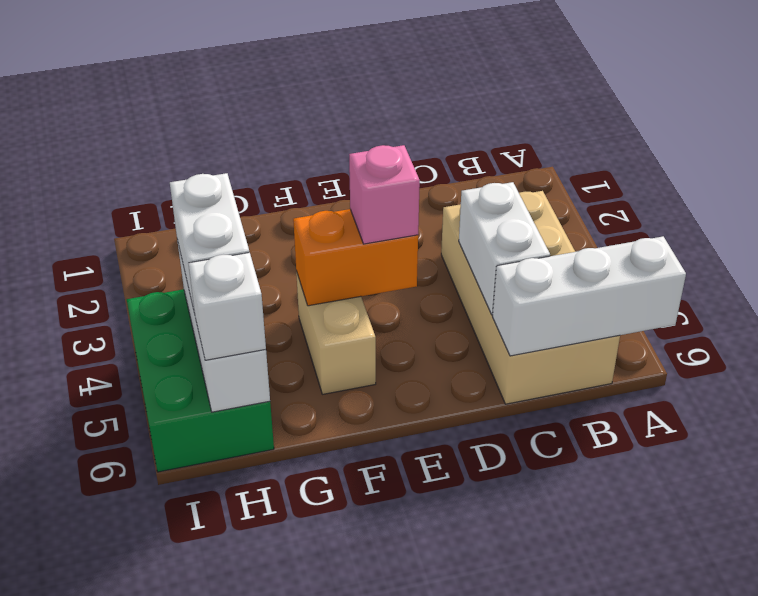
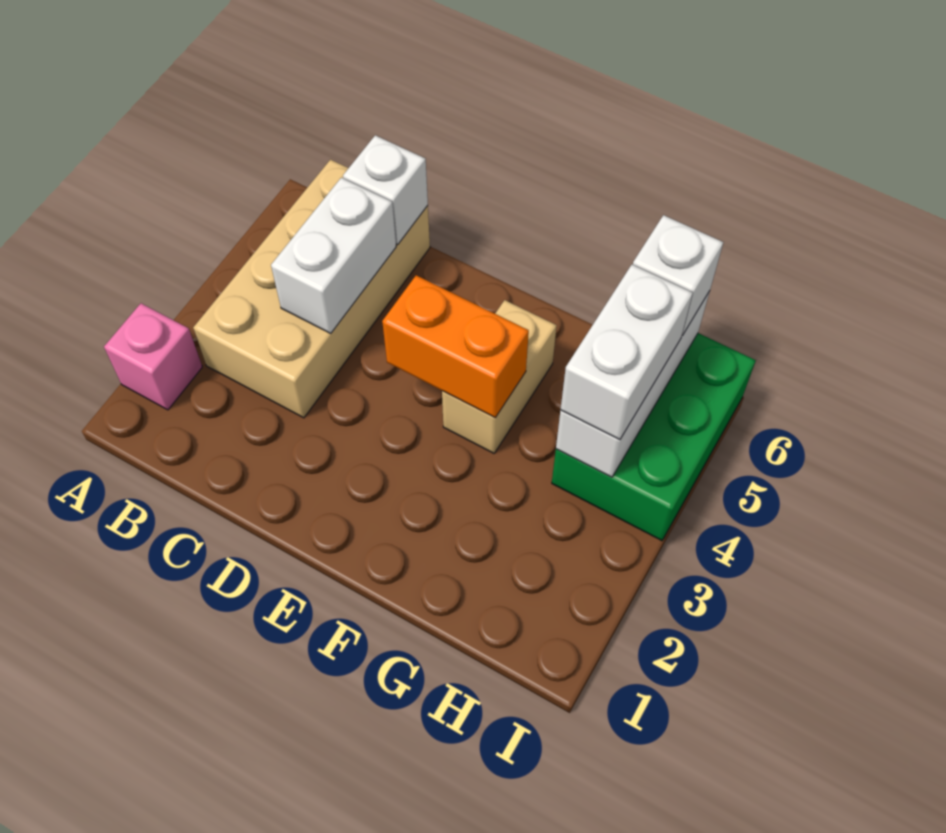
white 1x3 brick [493,236,686,356] -> white 1x1 brick [343,135,428,245]
pink 1x1 brick [349,145,420,244] -> pink 1x1 brick moved to [104,303,202,410]

